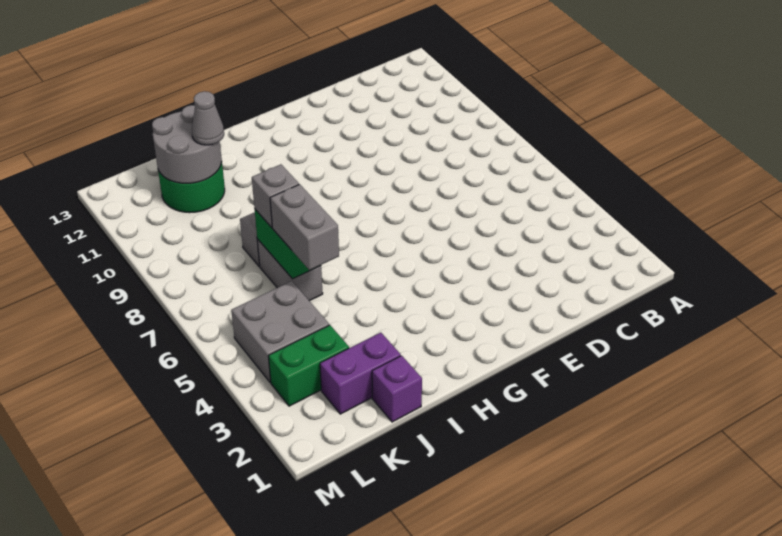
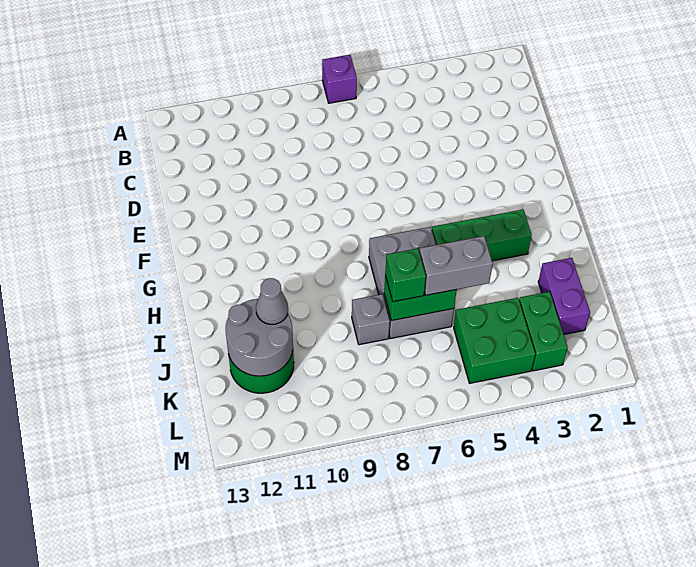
none -> green 1x3 brick [432,210,532,261]
purple 1x1 brick [372,356,422,422] -> purple 1x1 brick moved to [322,55,357,103]
grey 1x2 brick [257,239,323,301] -> grey 2x3 brick [369,227,454,339]
grey 1x1 brick [252,164,299,227] -> green 1x1 brick [385,248,426,302]
grey 2x2 brick [231,281,329,382] -> green 2x2 brick [454,298,535,383]

